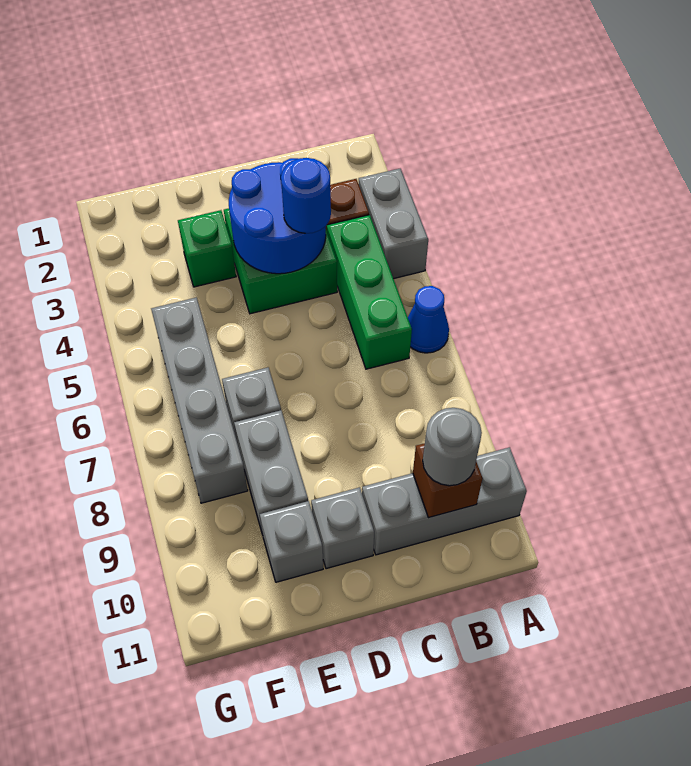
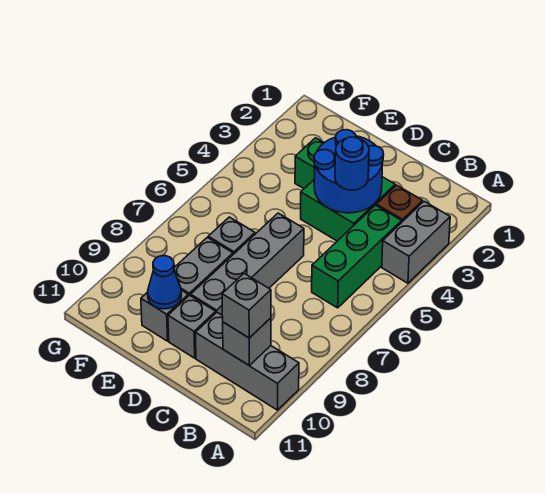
blue 1x1 cone [408,286,449,353] -> blue 1x1 cone moved to [148,256,181,309]
brown 1x1 brick [413,443,483,518] -> grey 1x1 brick [223,318,271,366]
grey 1x1 round brick [423,408,482,486] -> grey 1x1 brick [222,274,271,338]
grey 1x4 brick [151,298,248,503] -> grey 1x4 brick moved to [191,213,304,315]

